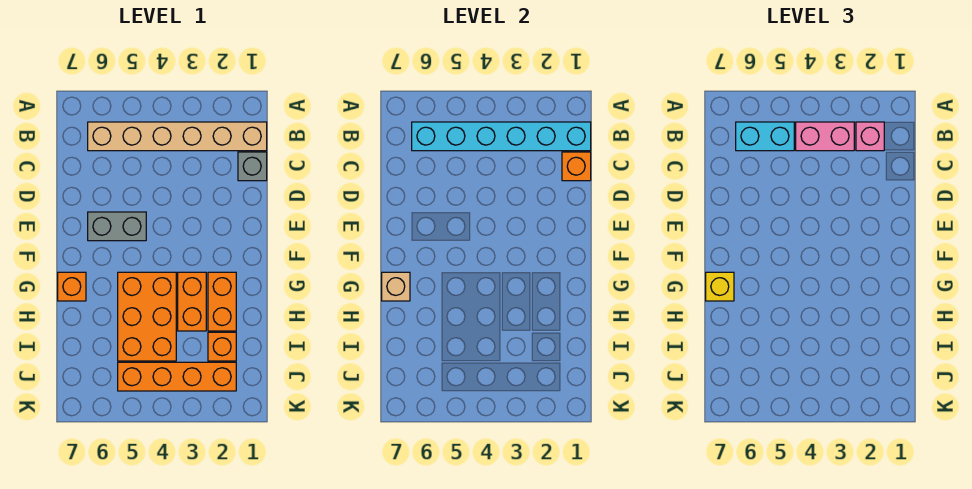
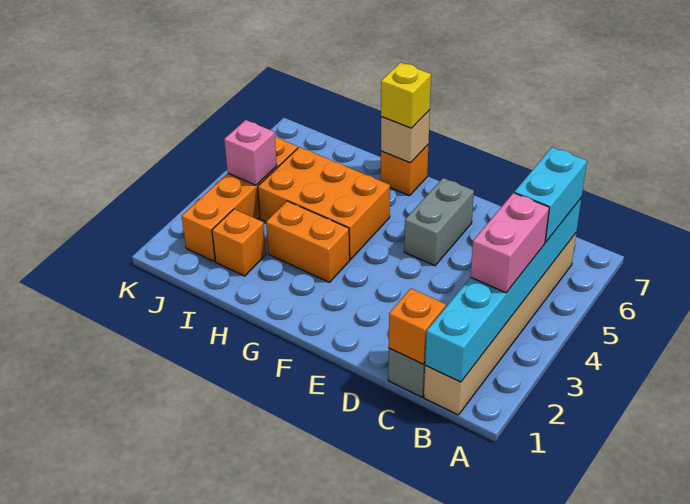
pink 1x1 brick [856,122,884,151] -> pink 1x1 brick moved to [224,120,277,185]
orange 1x2 brick [208,272,236,331] -> none

